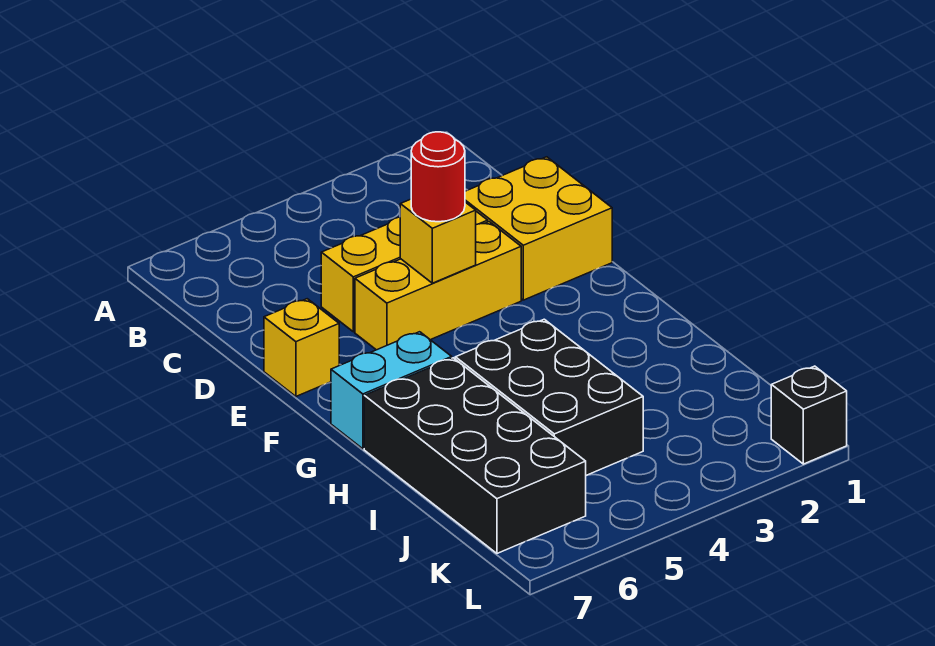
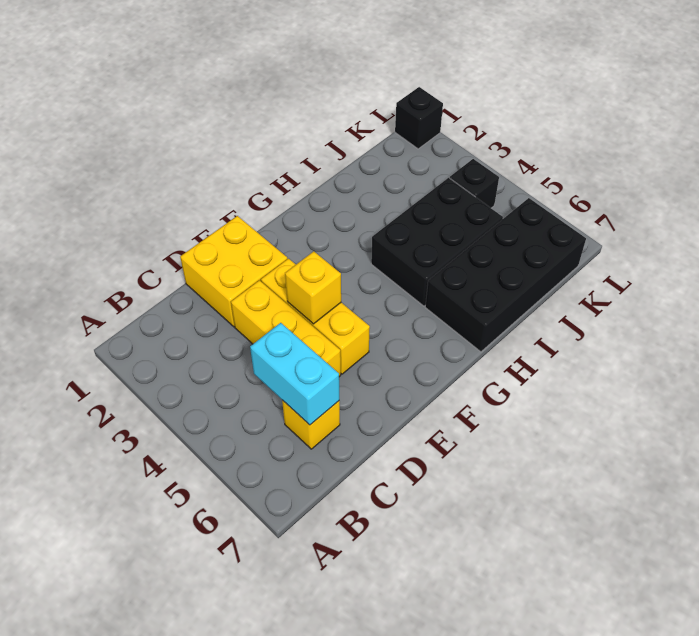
red 1x1 round brick [411,132,465,222] -> none
yellow 1x1 brick [264,299,339,396] -> yellow 1x1 brick moved to [282,400,340,449]
cyan 1x2 brick [331,332,452,449] -> cyan 1x2 brick moved to [250,323,339,425]
none -> black 1x1 brick [450,159,499,208]

